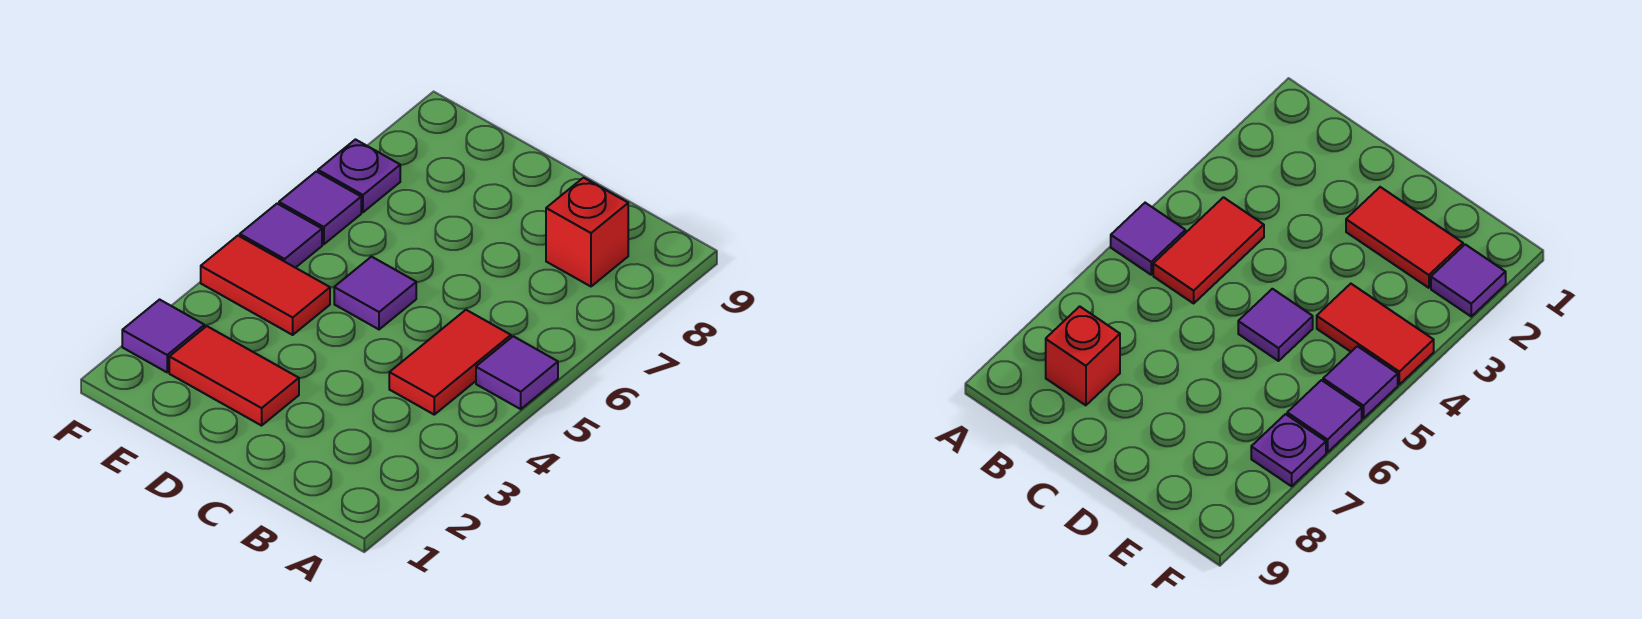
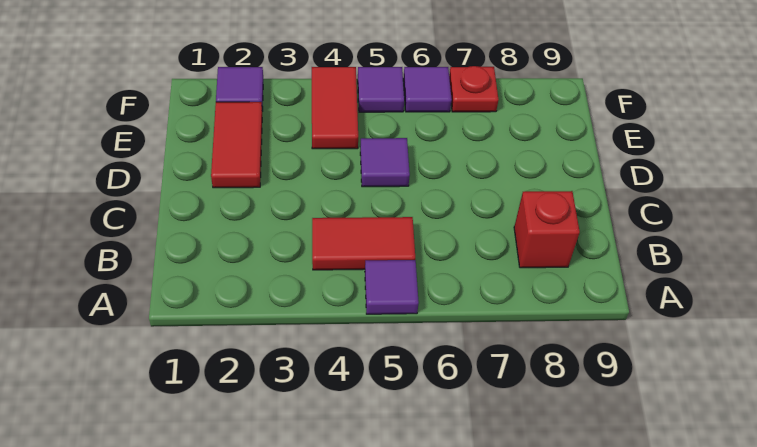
purple 1x1 plate [318,140,400,212] -> red 1x1 plate [449,66,499,112]

